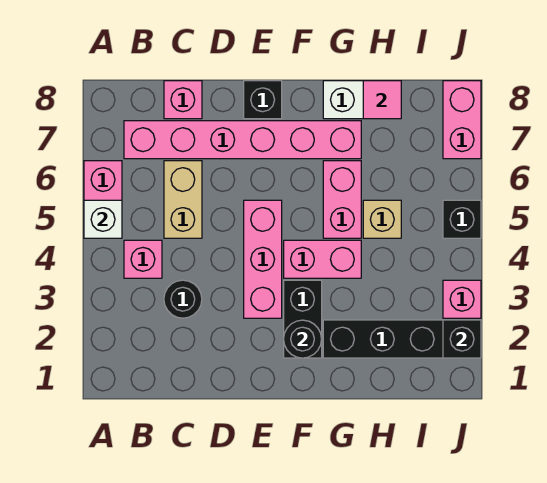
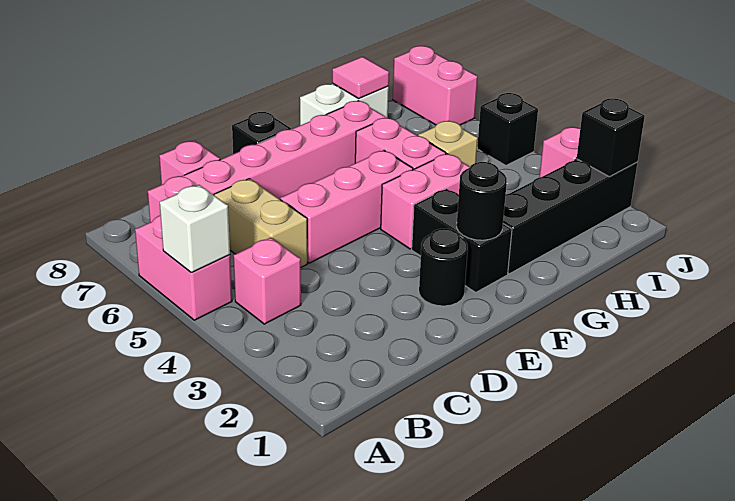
black 1x1 round brick [164,280,202,318] -> black 1x1 round brick moved to [419,229,468,306]
pink 1x3 brick [244,200,282,318] -> pink 1x3 brick turned to [280,150,413,263]

